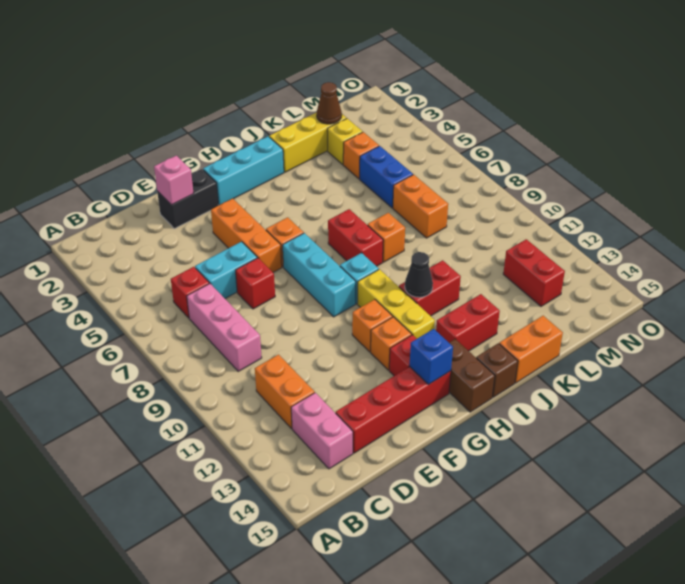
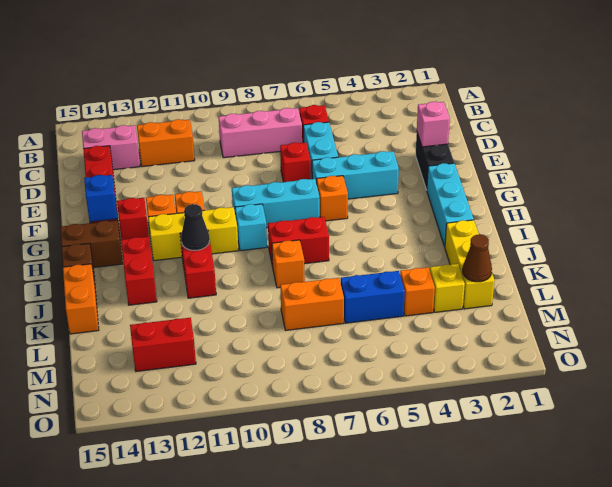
orange 1x3 brick [211,199,282,272] -> cyan 1x3 brick [312,151,399,199]

